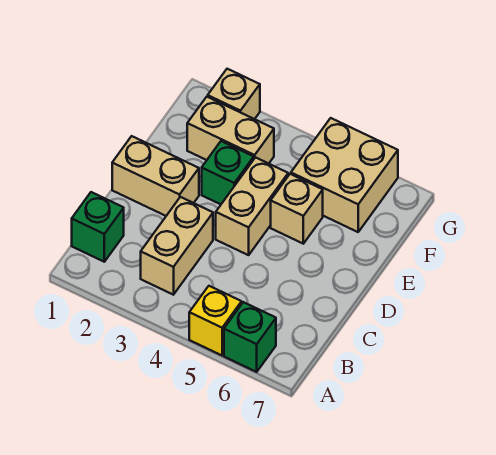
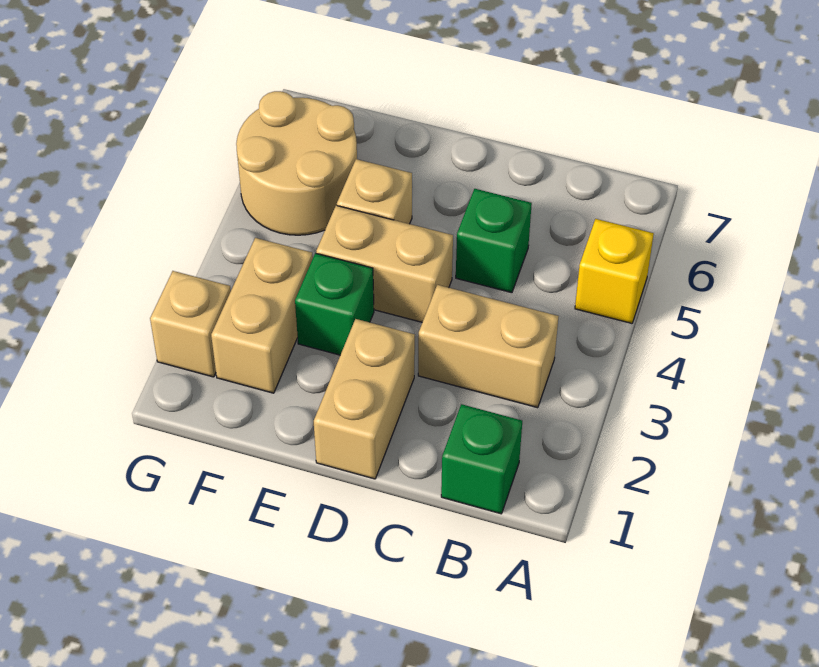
green 1x1 brick [224,302,276,372] -> green 1x1 brick moved to [456,189,532,293]
tan 2x2 brick [291,118,398,232] -> tan 2x2 round brick [236,91,357,235]

